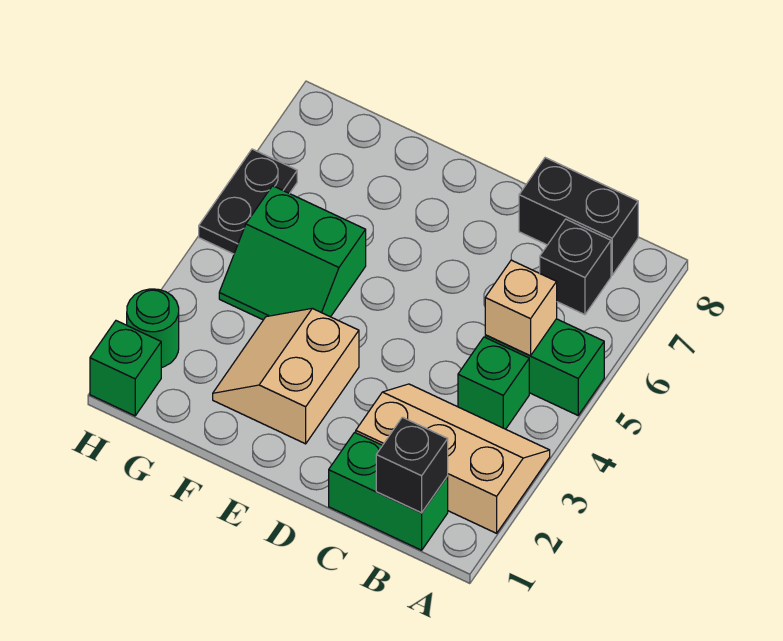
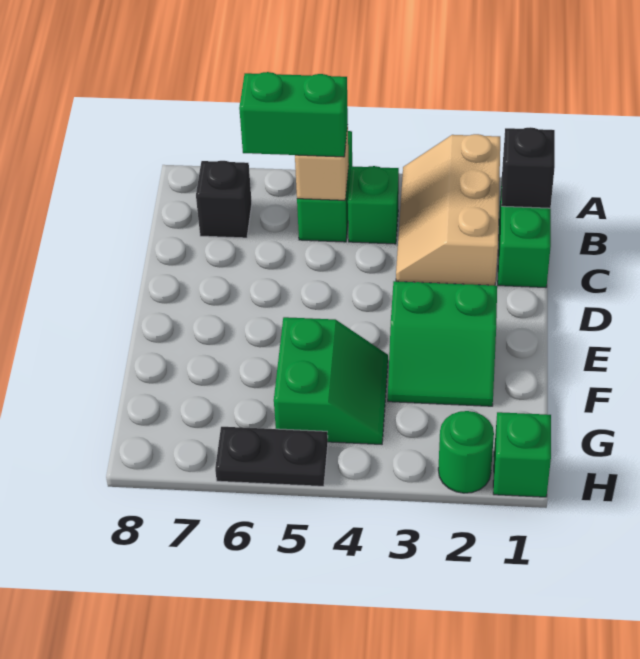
none -> green 1x2 brick [239,72,348,157]
black 1x2 brick [519,158,638,275] -> none
tan 2x2 slope [213,308,359,444] -> green 2x2 slope [388,281,497,406]

